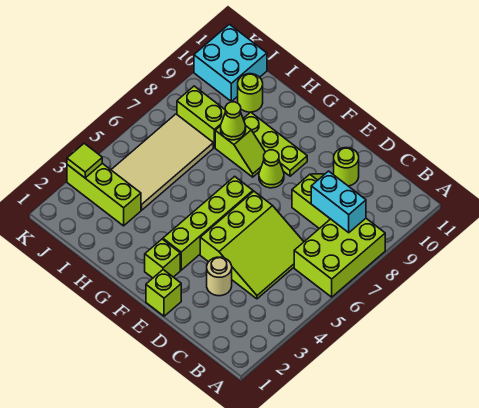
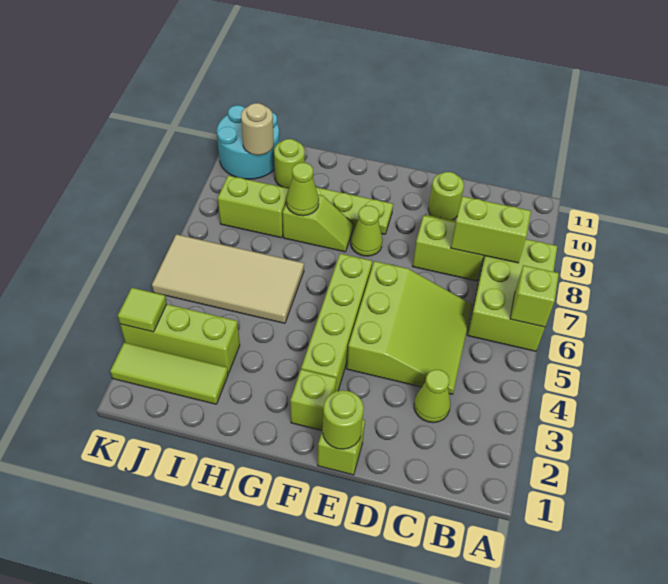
none -> lime 1x1 brick [510,265,559,327]
cyan 1x2 brick [311,171,366,233] -> lime 1x2 brick [451,196,531,263]
none -> lime 1x1 cone [414,370,450,423]
tan 1x1 round brick [207,257,232,296] -> tan 1x1 round brick moved to [241,103,274,155]
none -> lime 1x1 round brick [323,390,364,449]
none -> lime 1x3 tile [110,342,228,404]
tan 2x4 tile [111,114,213,210] -> tan 2x4 tile turned to [152,234,304,323]
cyan 2x2 brick [194,24,267,101] -> cyan 2x2 round brick [217,105,279,179]

